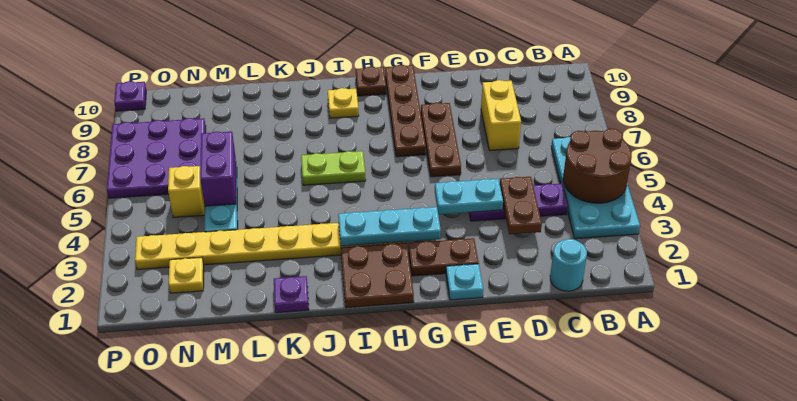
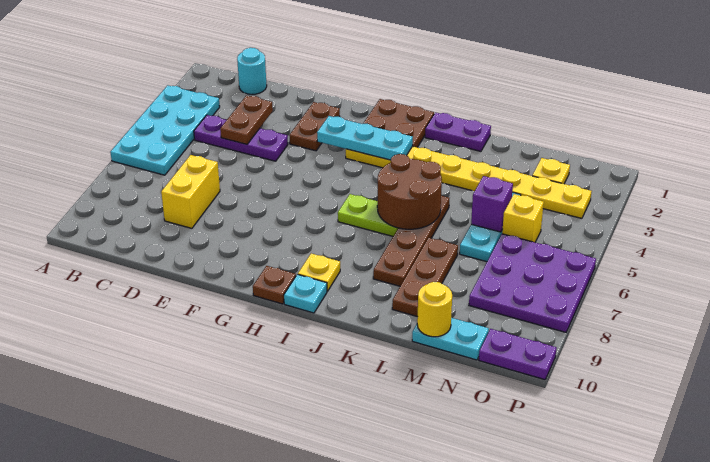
brown 2x2 round brick [563,129,632,203] -> brown 2x2 round brick moved to [377,154,442,229]
cyan 1x2 plate [435,179,503,214] -> cyan 1x2 plate moved to [412,318,489,360]
cyan 1x1 plate [446,264,483,300] -> cyan 1x1 plate moved to [284,274,327,313]
brown 1x2 plate [409,238,479,276] -> brown 1x2 plate turned to [289,102,340,151]
brown 1x3 plate [421,103,461,177] -> brown 1x3 plate moved to [392,238,458,317]
brown 1x4 plate [385,65,426,157] -> brown 1x4 plate moved to [373,196,449,286]
purple 1x1 plate [274,276,309,313] -> purple 1x2 plate [425,112,491,151]
purple 1x2 brick [200,131,236,206] -> purple 1x1 brick [471,176,513,232]
none -> yellow 1x1 round brick [417,282,452,337]
purple 1x1 plate [114,81,146,111] -> purple 1x2 plate [479,329,557,380]

